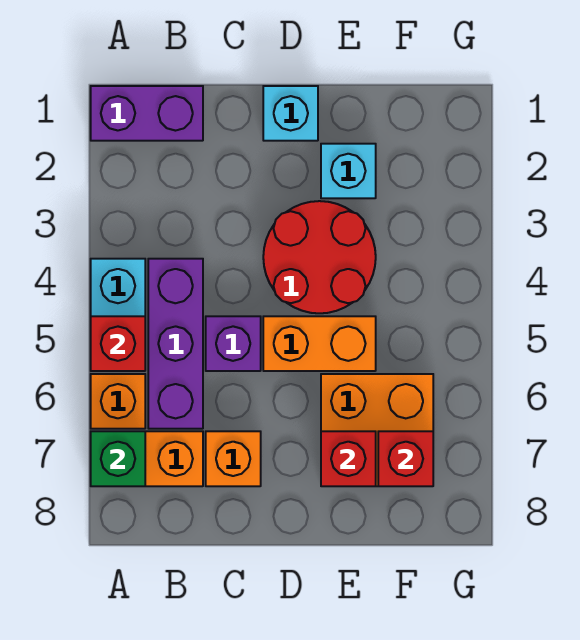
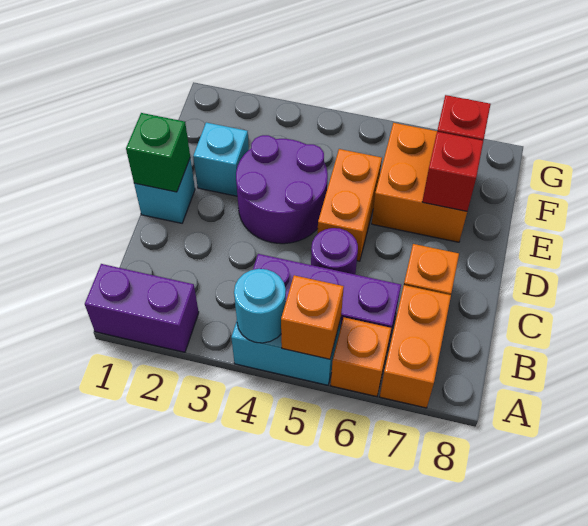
purple 1x2 brick [91,86,203,141] -> purple 1x2 brick turned to [85,264,199,352]
none -> cyan 1x1 round brick [234,269,286,343]
red 1x1 brick [91,316,145,371] -> orange 1x1 brick [281,275,344,359]
green 1x1 brick [91,431,145,486] -> green 1x1 brick moved to [126,113,190,192]
purple 1x1 brick [206,316,261,371] -> purple 1x1 round brick [311,228,358,274]
red 2x2 round brick [263,201,376,313] -> purple 2x2 round brick [236,135,328,244]

